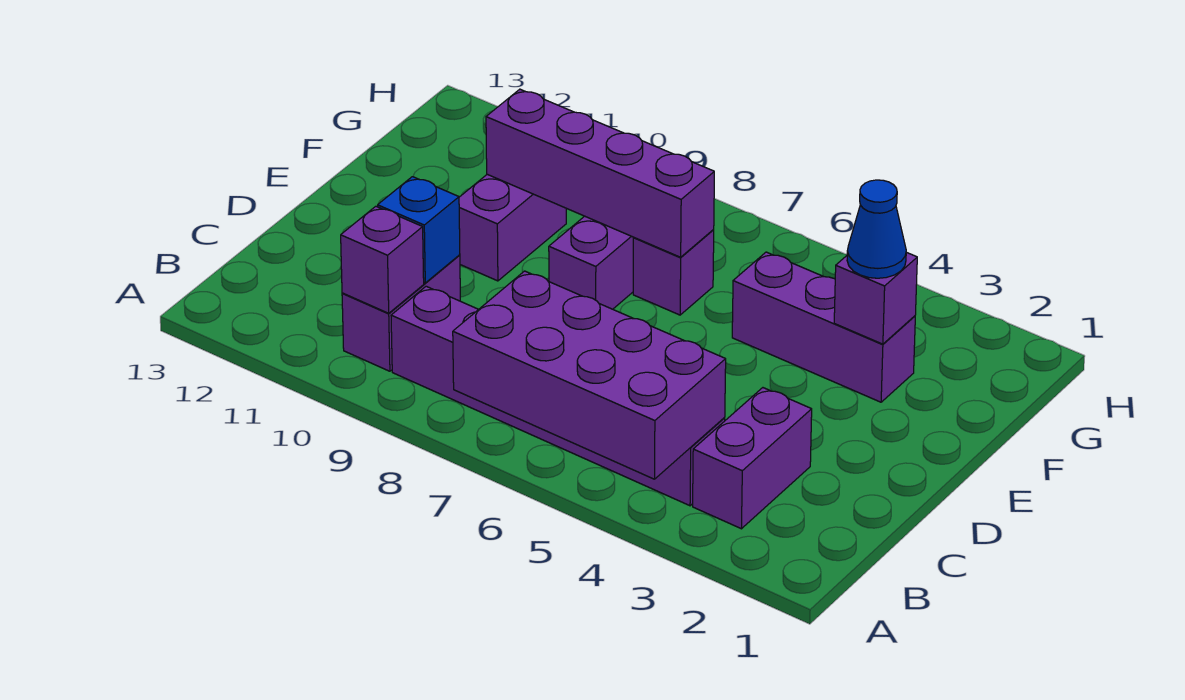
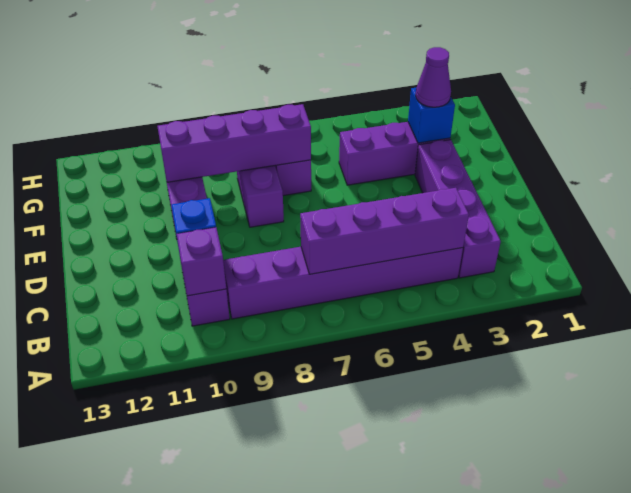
purple 2x4 brick [453,271,726,479] -> purple 1x4 brick [300,188,469,274]
purple 1x2 brick [693,388,812,529] -> purple 1x4 brick [415,139,501,278]
purple 1x1 brick [834,252,917,344] -> blue 1x1 brick [408,88,455,143]
blue 1x1 cone [847,180,906,278] -> purple 1x1 cone [416,47,451,107]

